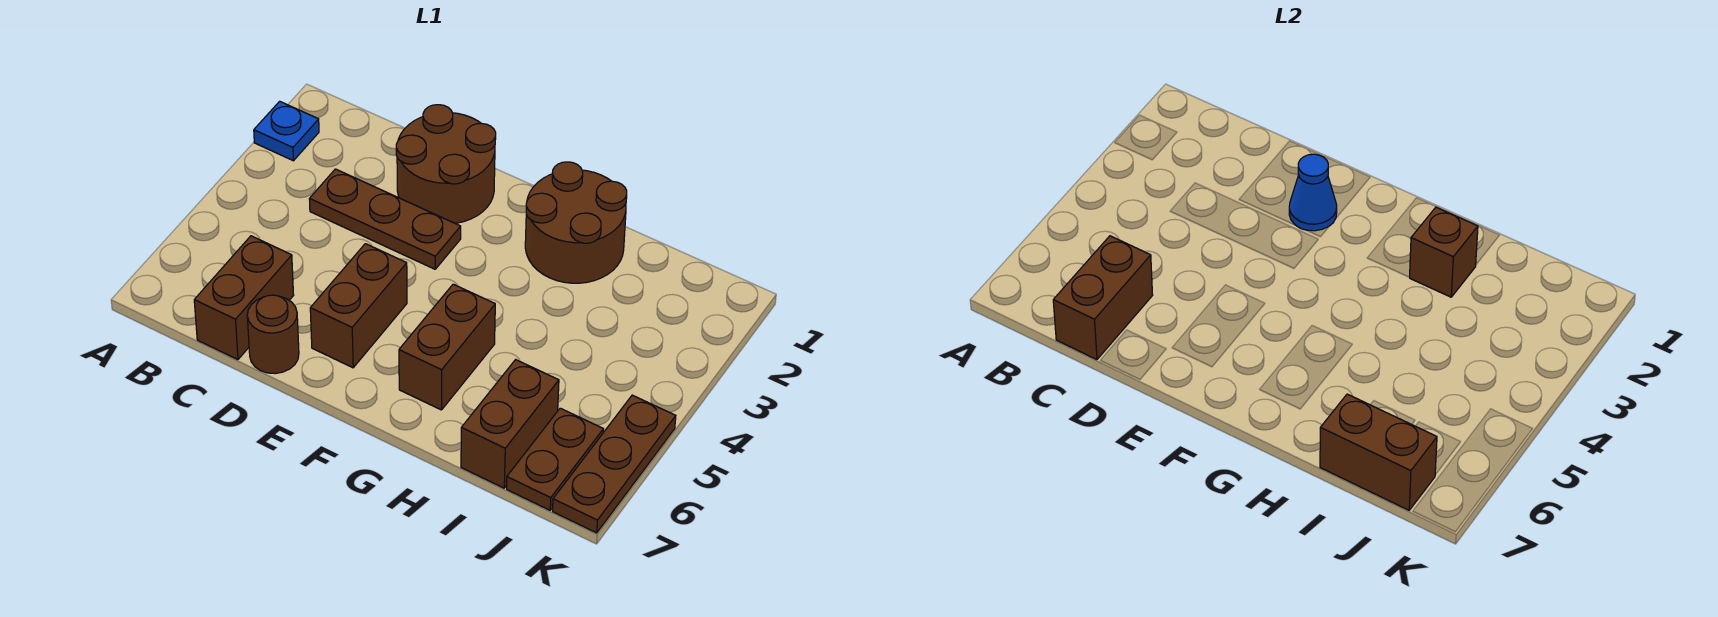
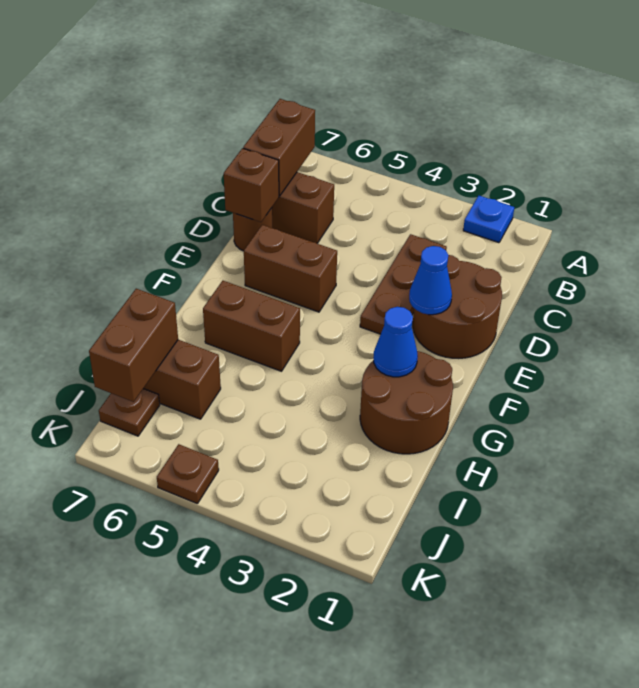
brown 1x2 brick [1053,236,1153,360] -> brown 1x2 brick turned to [243,99,315,196]
none -> blue 1x1 cone [373,307,418,377]
brown 1x1 brick [1409,207,1478,297] -> brown 1x1 brick moved to [224,148,279,222]
brown 1x2 plate [507,408,603,510] -> brown 1x1 plate [99,389,160,436]
brown 1x3 plate [553,395,676,533] -> brown 1x1 plate [157,444,219,503]

